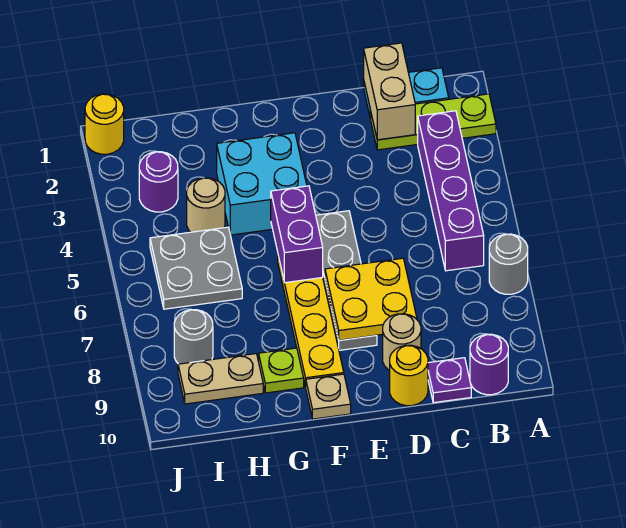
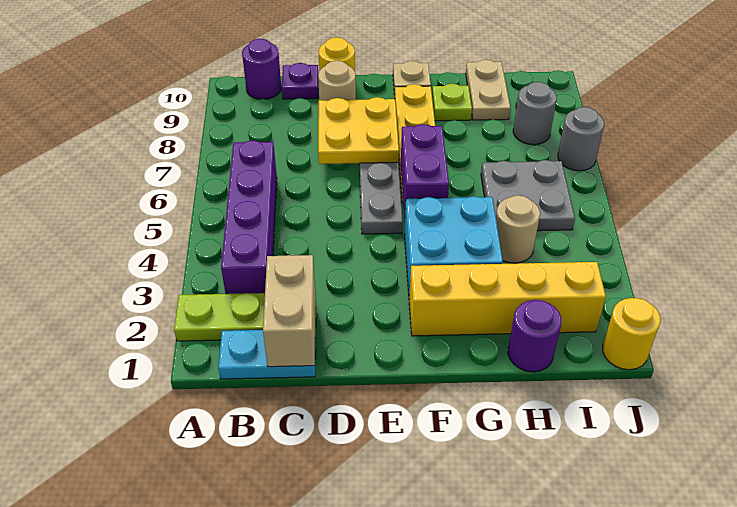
grey 1x1 round brick [489,234,528,294] -> grey 1x1 round brick moved to [558,107,604,171]
none -> yellow 1x4 brick [409,262,606,336]
tan 1x2 plate [178,354,263,404] -> tan 1x2 plate turned to [466,60,510,120]
purple 1x1 round brick [139,152,178,212] -> purple 1x1 round brick moved to [508,300,561,372]

